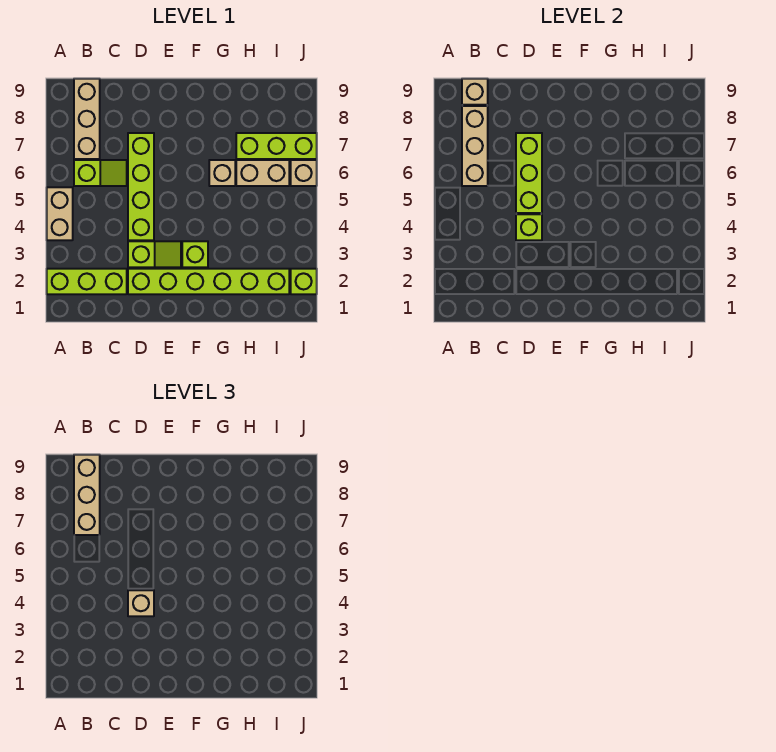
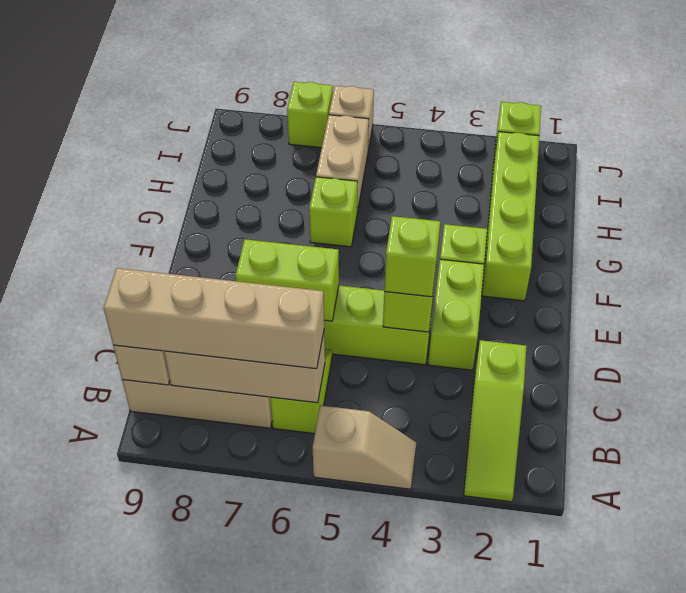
lime 1x3 brick [47,269,127,294] -> lime 1x3 slope [464,340,526,502]
tan 1x2 brick [47,187,73,240] -> tan 1x2 slope [313,405,416,489]
tan 1x3 brick [74,455,100,535] -> tan 1x4 brick [104,268,324,369]
lime 1x6 brick [128,269,289,294] -> lime 1x4 brick [482,132,539,301]
lime 1x2 slope [128,241,181,267] -> lime 1x2 brick [428,259,484,370]
tan 1x1 brick [128,590,154,616] -> lime 1x1 brick [384,216,440,297]
lime 1x3 brick [516,133,542,213] -> lime 1x2 brick [236,239,339,321]
tan 1x1 brick [209,160,235,186] -> lime 1x1 brick [309,177,358,247]
lime 1x3 brick [236,133,317,159] -> lime 1x1 brick [287,82,333,148]

